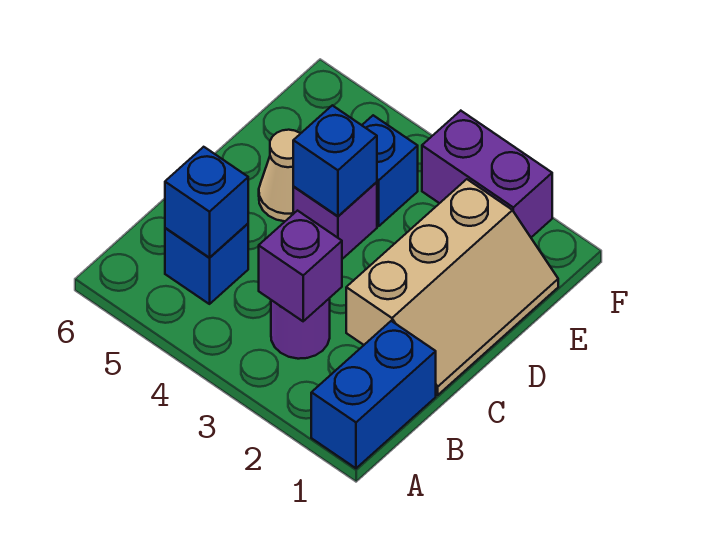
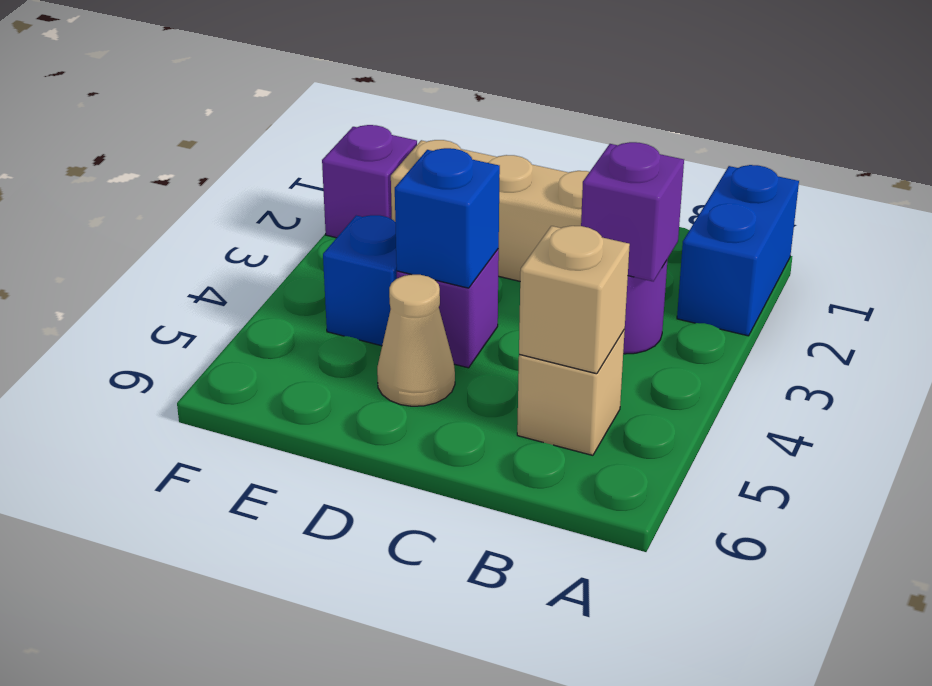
blue 1x2 brick [311,321,436,468] -> blue 1x2 brick turned to [677,165,799,336]
blue 1x1 brick [165,224,248,304] -> tan 1x1 brick [517,330,625,455]
blue 1x1 brick [165,147,248,258] -> tan 1x1 brick [519,226,630,374]
purple 1x2 brick [422,111,552,237] -> purple 1x1 brick [322,125,417,238]

